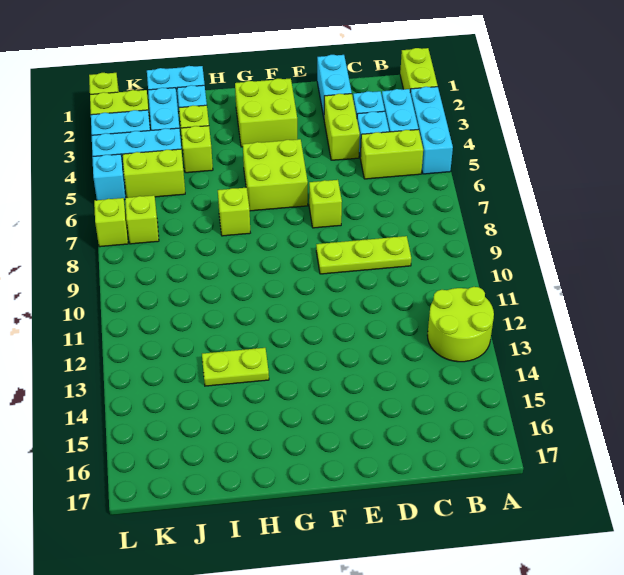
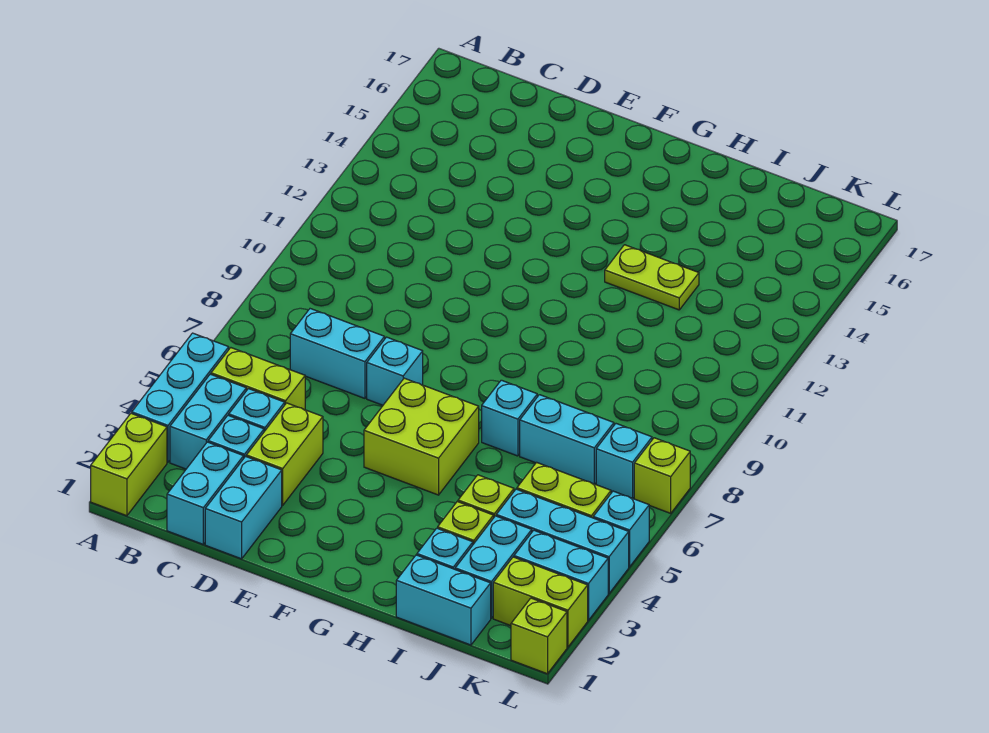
lime 2x2 round brick [427,287,494,362] -> none
none -> cyan 1x2 brick [167,442,244,544]
none -> cyan 1x2 brick [290,309,385,398]
lime 1x3 plate [316,236,411,274] -> none
lime 1x1 brick [309,180,342,228] -> cyan 1x1 brick [367,337,423,405]
lime 2x2 brick [235,78,297,147] -> none
lime 1x1 brick [218,188,250,236] -> cyan 1x1 brick [482,380,538,456]
none -> cyan 1x2 brick [520,395,614,484]
lime 1x1 brick [125,195,159,244] -> cyan 1x1 brick [596,424,652,498]

